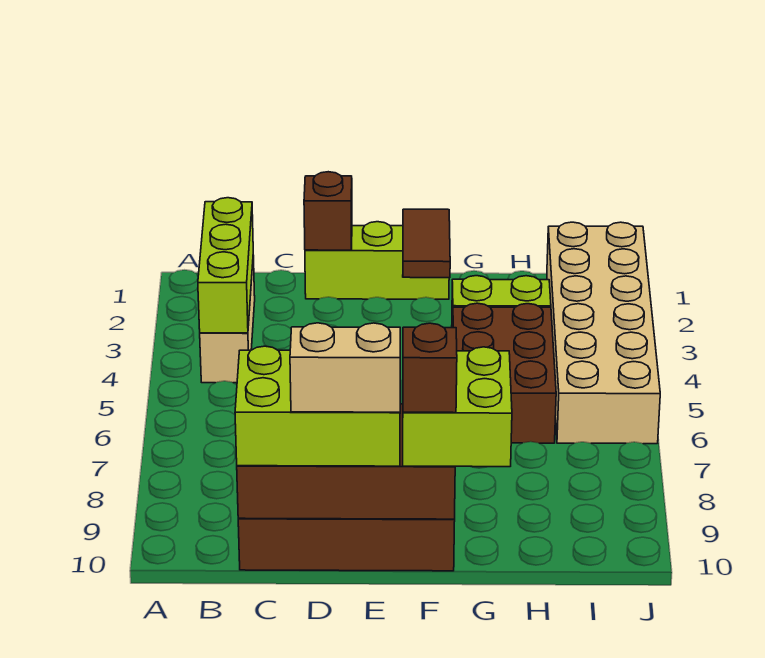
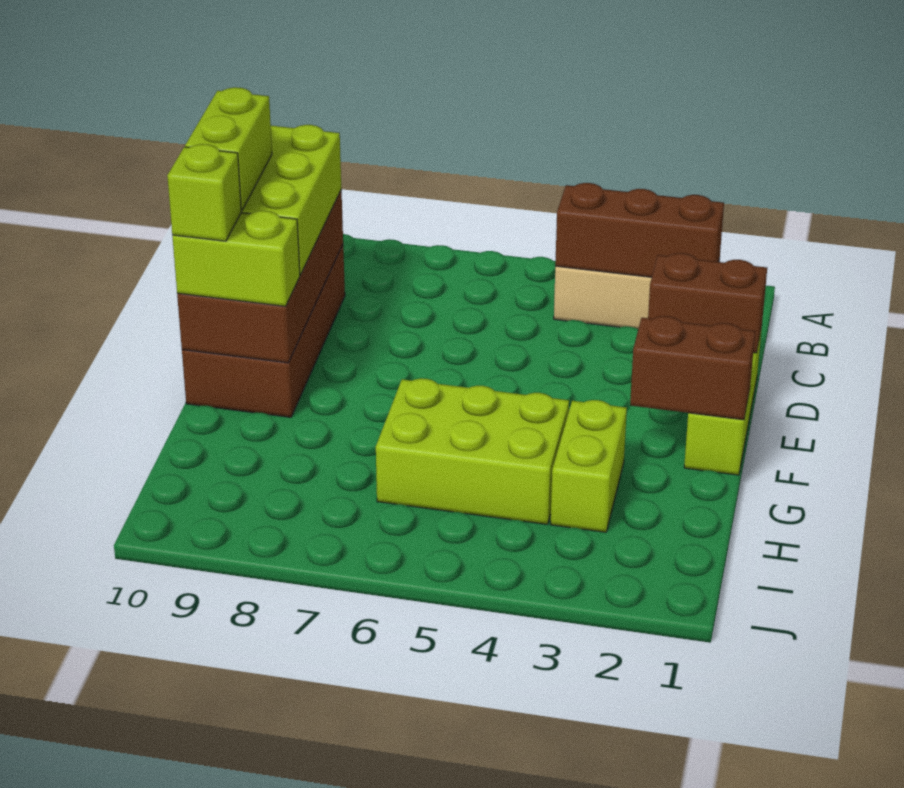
lime 1x3 brick [198,198,253,333] -> brown 1x3 brick [555,183,724,277]
brown 1x1 brick [304,172,352,250] -> brown 1x2 brick [648,253,767,353]
tan 1x2 brick [290,323,400,412] -> lime 1x2 brick [185,87,272,211]
brown 1x2 tile [403,209,450,278] -> brown 1x2 brick [630,316,755,420]
lime 2x2 brick [403,347,512,467] -> lime 1x2 brick [172,211,300,306]
brown 1x1 brick [403,323,457,413] -> lime 1x1 brick [167,144,241,241]
brown 2x3 brick [453,303,556,443] -> lime 2x3 brick [376,378,569,524]
tan 2x6 brick [547,222,660,444] -> none

